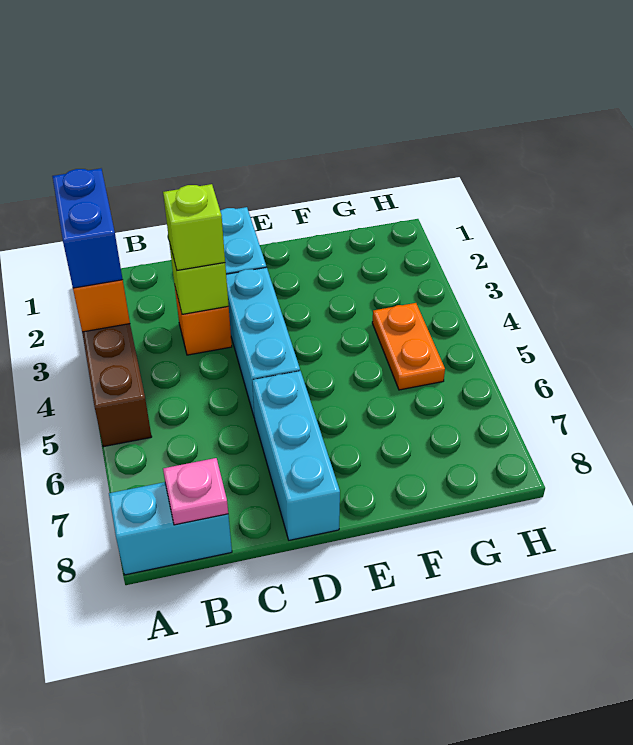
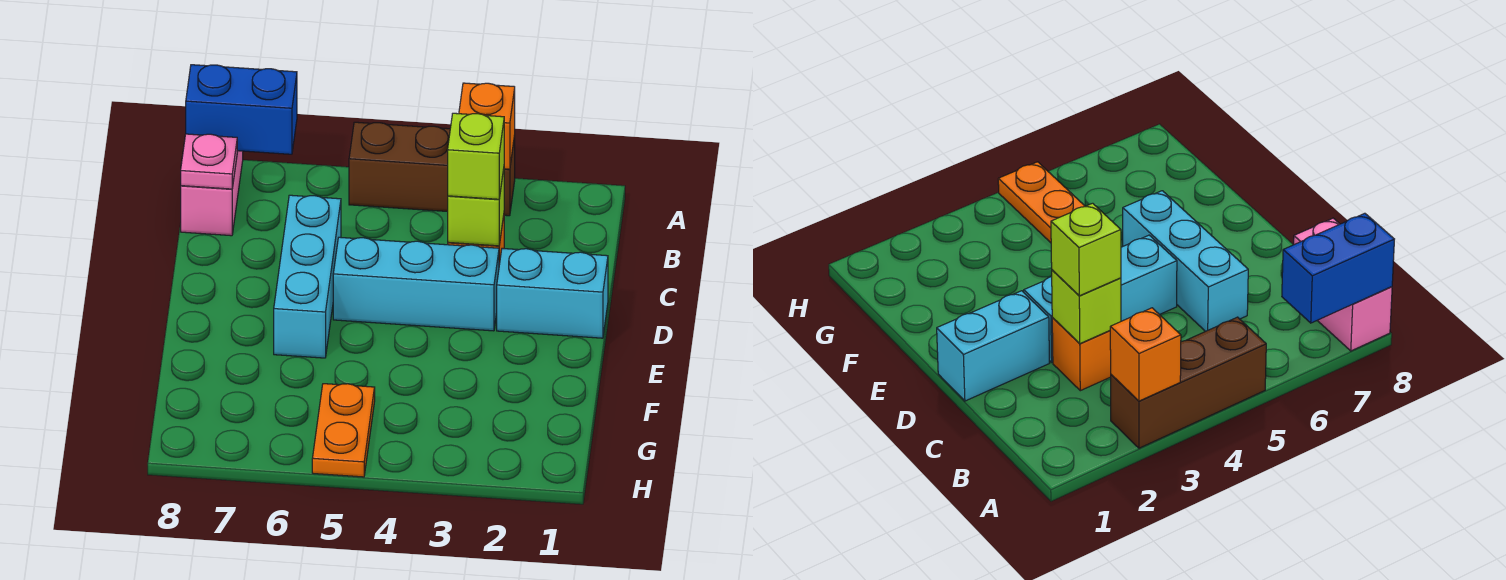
blue 1x2 brick [52,169,123,288] -> blue 1x2 brick moved to [186,65,297,154]
cyan 1x2 brick [109,482,232,575] -> pink 1x2 brick [181,151,243,236]
cyan 1x3 brick [252,371,340,540] -> cyan 1x3 brick turned to [274,195,341,358]
orange 1x2 plate [372,303,445,390] -> orange 1x2 plate turned to [312,384,375,477]

